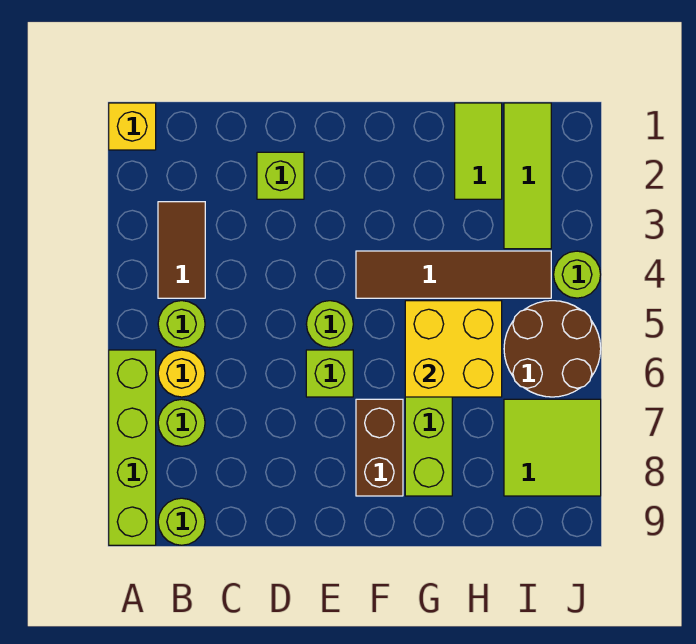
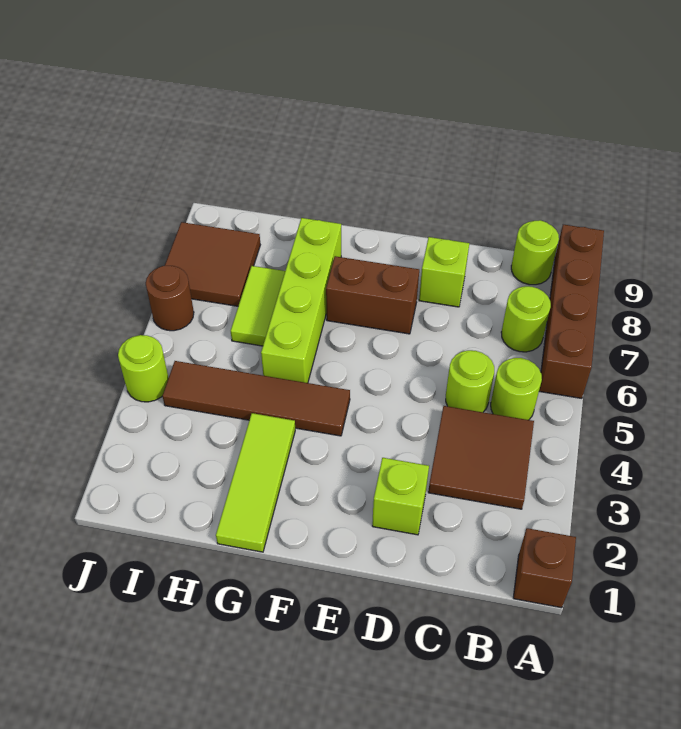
yellow 1x1 brick [109,103,156,150] -> brown 1x1 brick [513,528,576,608]
lime 1x4 brick [109,350,156,545] -> brown 1x4 brick [539,225,604,398]
brown 1x2 tile [158,202,205,298] -> brown 2x2 tile [428,406,534,509]
yellow 1x1 round brick [158,350,205,397] -> none
lime 1x1 round brick [306,301,353,348] -> lime 1x1 round brick moved to [446,350,494,412]
lime 1x1 brick [306,350,353,397] -> lime 1x1 brick moved to [419,237,469,307]
brown 1x2 brick [356,399,403,496] -> brown 1x2 brick turned to [326,256,419,334]
yellow 2x2 brick [405,301,502,397] -> none
lime 1x2 tile [455,103,502,199] -> lime 1x2 tile moved to [231,266,285,346]
lime 1x3 tile [504,103,551,249] -> lime 1x3 tile moved to [216,413,295,552]
brown 2x2 round brick [504,301,601,397] -> brown 1x1 round brick [146,266,194,331]
lime 2x2 tile [504,399,601,496] -> brown 2x2 tile [165,222,260,306]

